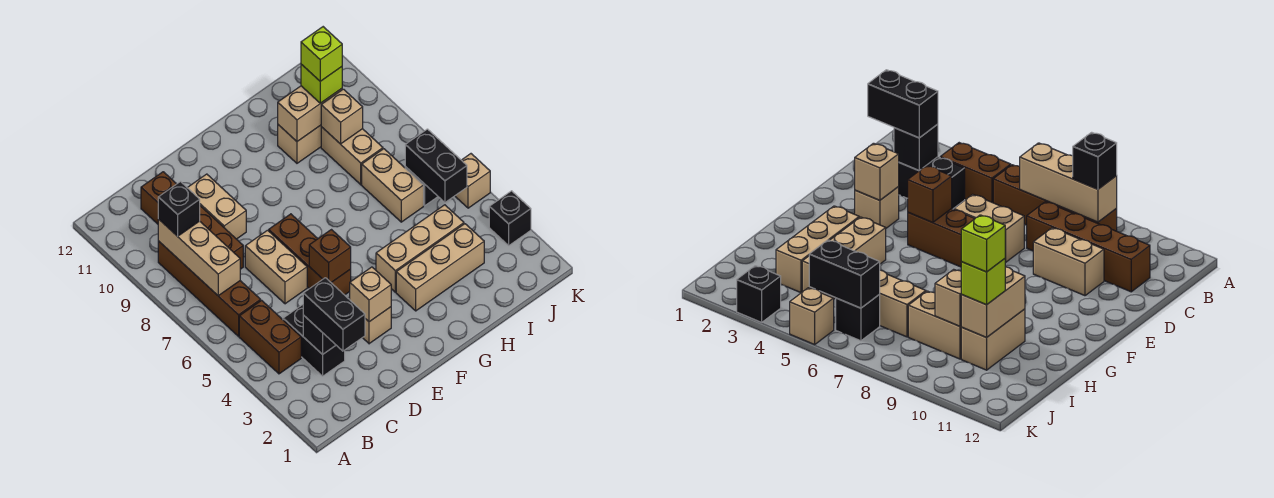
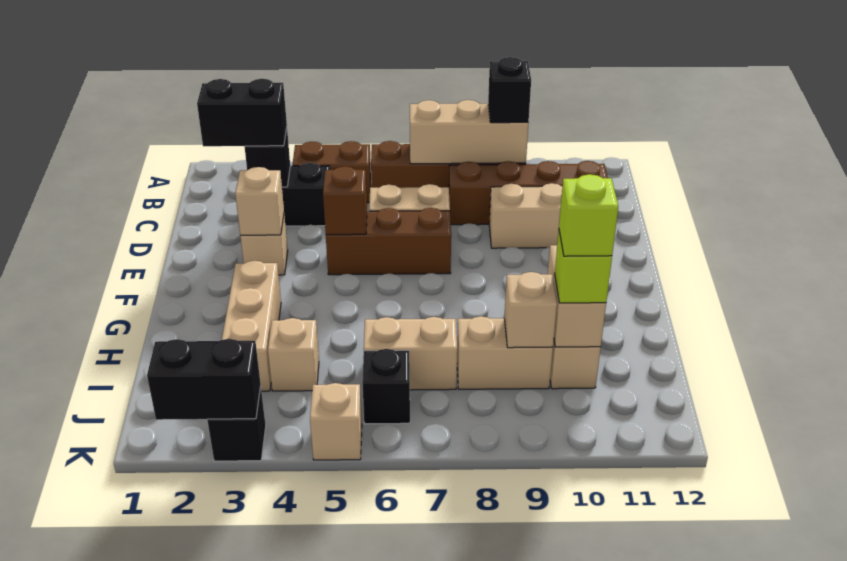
tan 1x3 brick [376,205,464,292] -> tan 1x1 brick [268,318,319,391]
black 1x2 brick [405,129,467,202] -> black 1x2 brick moved to [147,339,261,420]

